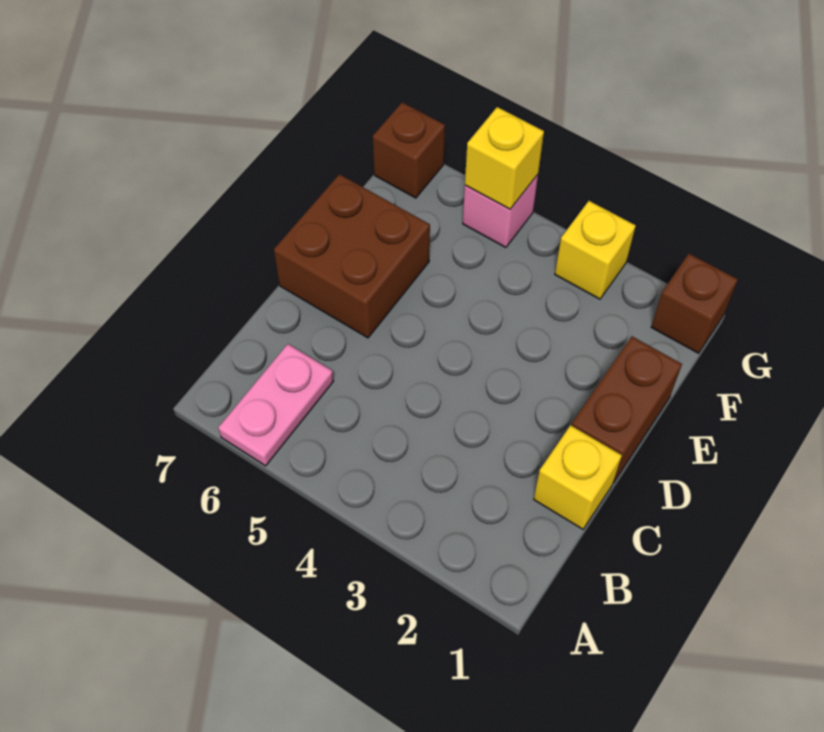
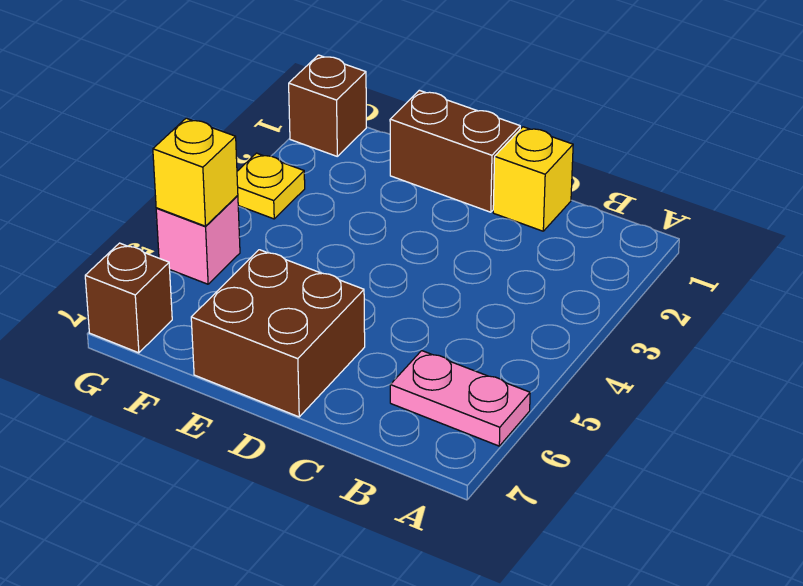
yellow 1x1 brick [555,201,636,299] -> yellow 1x1 plate [237,153,305,219]

